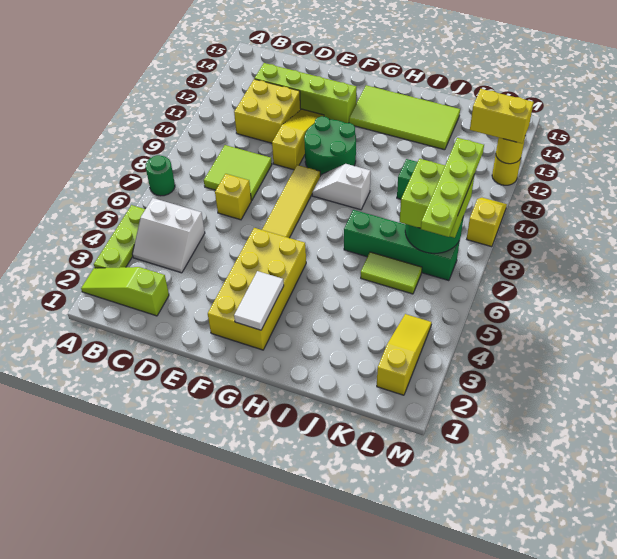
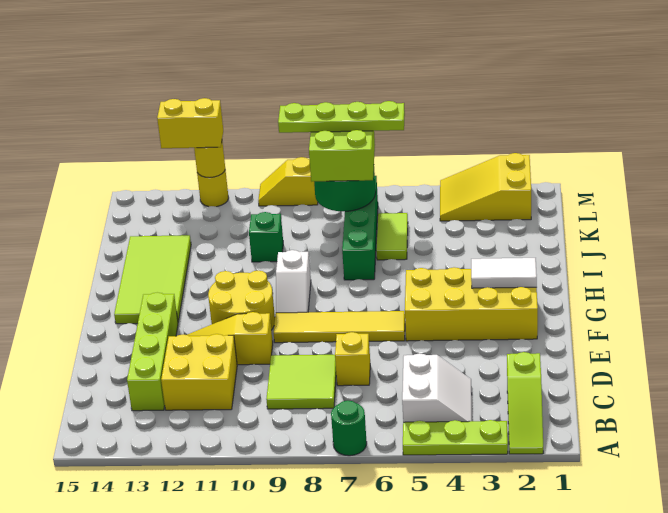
green 2x2 round brick [304,116,356,176] -> yellow 2x2 round brick [208,271,275,330]
yellow 1x3 slope [377,314,432,395] -> yellow 2x3 slope [440,153,531,221]
yellow 1x2 brick [470,89,534,143] -> yellow 1x2 brick turned to [157,98,223,148]

